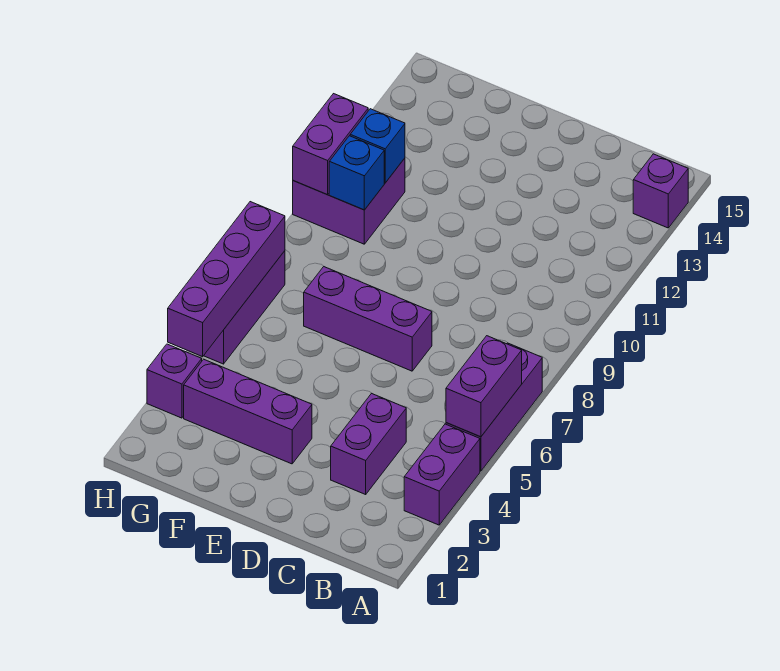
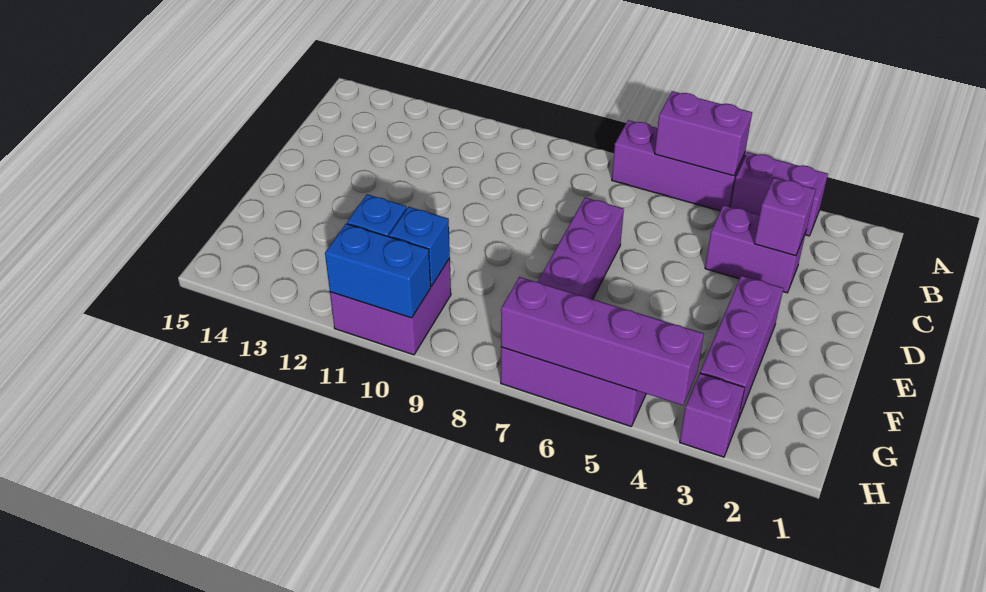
purple 1x1 brick [633,154,688,228] -> purple 1x1 brick moved to [754,178,816,256]
purple 1x2 brick [293,94,368,195] -> blue 1x2 brick [325,224,431,318]

